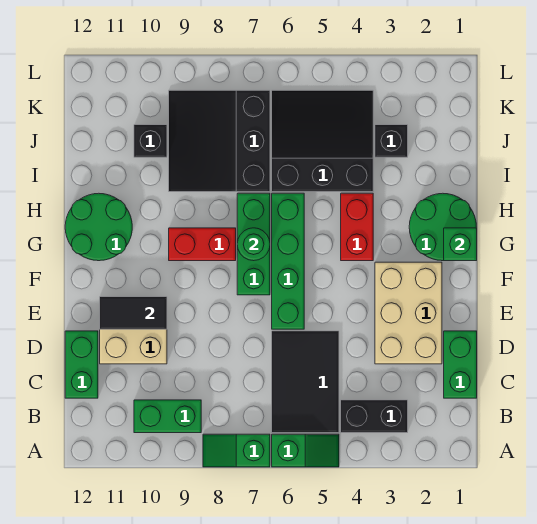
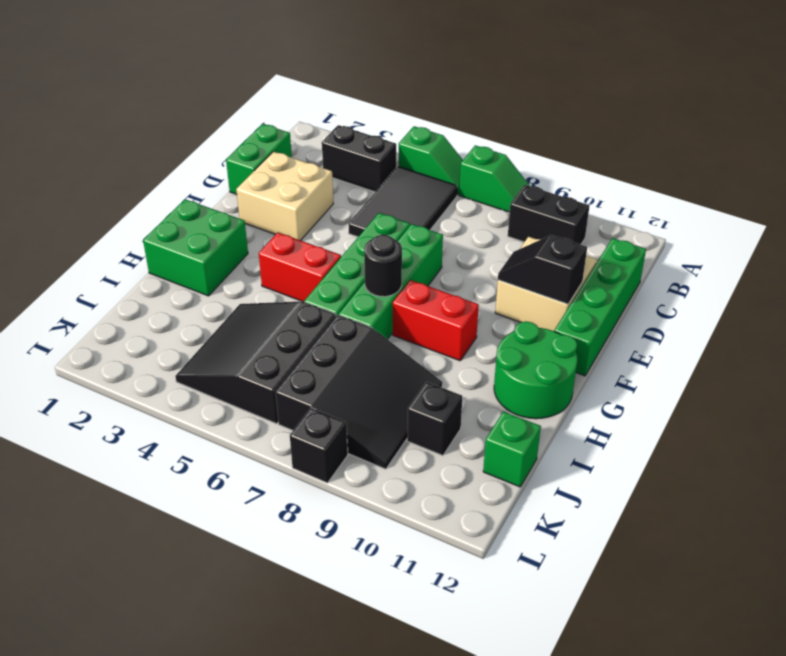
green 1x2 slope [272,434,339,467] -> green 1x2 slope turned to [399,126,463,195]
green 1x2 brick [134,400,201,433] -> black 1x2 brick [508,185,590,245]
green 1x2 brick [65,331,98,398] -> green 1x4 brick [554,238,646,376]
tan 2x3 brick [375,262,442,364] -> tan 2x2 brick [236,152,333,241]
black 1x2 tile [100,297,167,329] -> black 1x2 slope [498,235,587,304]
green 1x3 brick [237,193,270,295] -> green 1x4 brick [339,224,443,339]
green 2x2 round brick [409,193,476,261] -> green 2x2 brick [143,199,248,296]
green 1x1 brick [444,228,477,261] -> green 1x1 brick moved to [483,411,541,487]
red 1x2 brick [341,193,373,261] -> red 1x2 brick turned to [259,233,341,302]
green 1x1 round brick [237,228,270,261] -> black 1x1 round brick [364,235,402,297]
black 3x3 slope [272,90,373,192] -> black 3x3 slope turned to [175,301,336,424]
black 1x1 brick [375,125,408,157] -> black 1x1 brick moved to [290,408,348,483]

